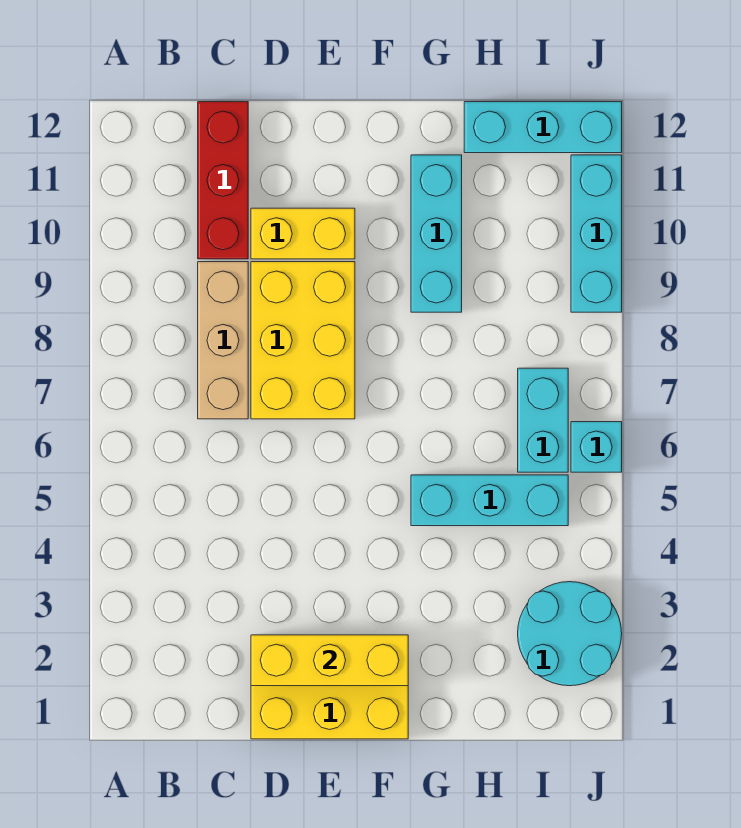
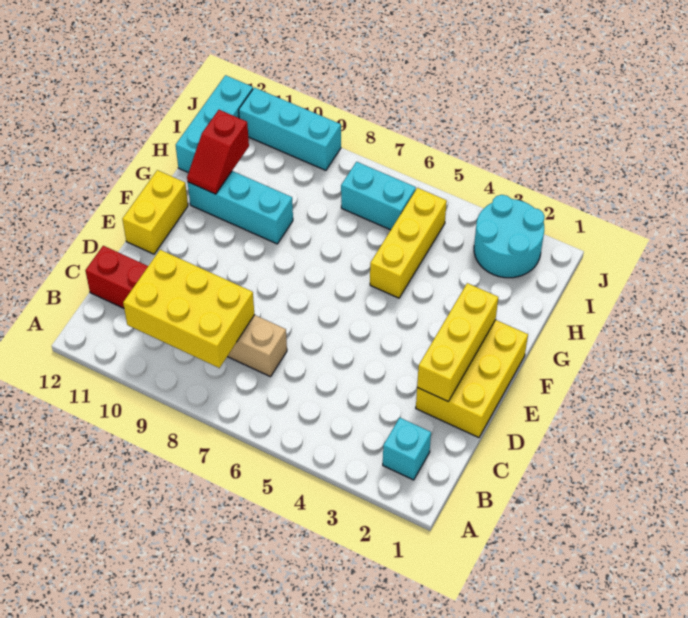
yellow 2x3 brick [251,262,355,419] -> yellow 2x3 brick moved to [123,250,255,368]
yellow 1x2 brick [251,208,355,259] -> yellow 1x2 brick moved to [122,170,188,254]
cyan 1x3 brick [411,475,568,526] -> yellow 1x3 brick [370,188,447,298]
none -> red 1x2 slope [187,110,249,194]
cyan 1x1 brick [571,422,622,472] -> cyan 1x1 brick moved to [383,418,431,480]

